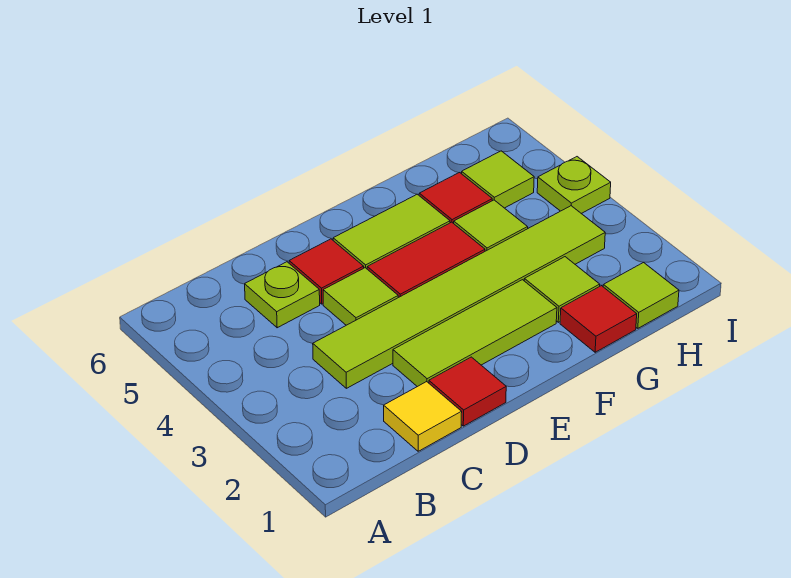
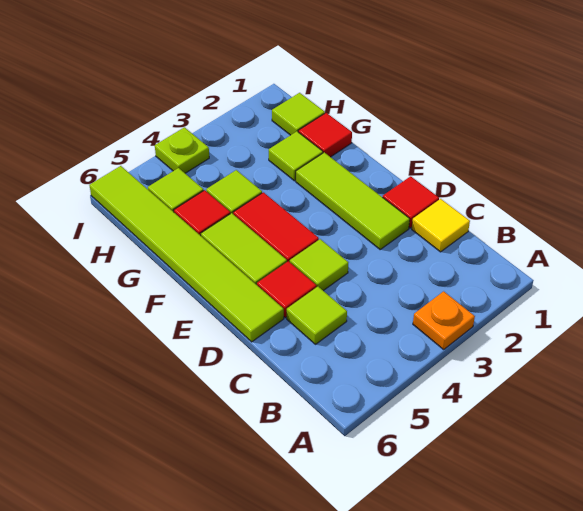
none -> orange 1x1 plate [413,291,475,349]
lime 1x6 tile [313,206,605,388] -> lime 1x6 tile moved to [89,166,284,342]
lime 1x1 plate [245,262,320,328] -> lime 1x1 tile [287,287,347,344]

